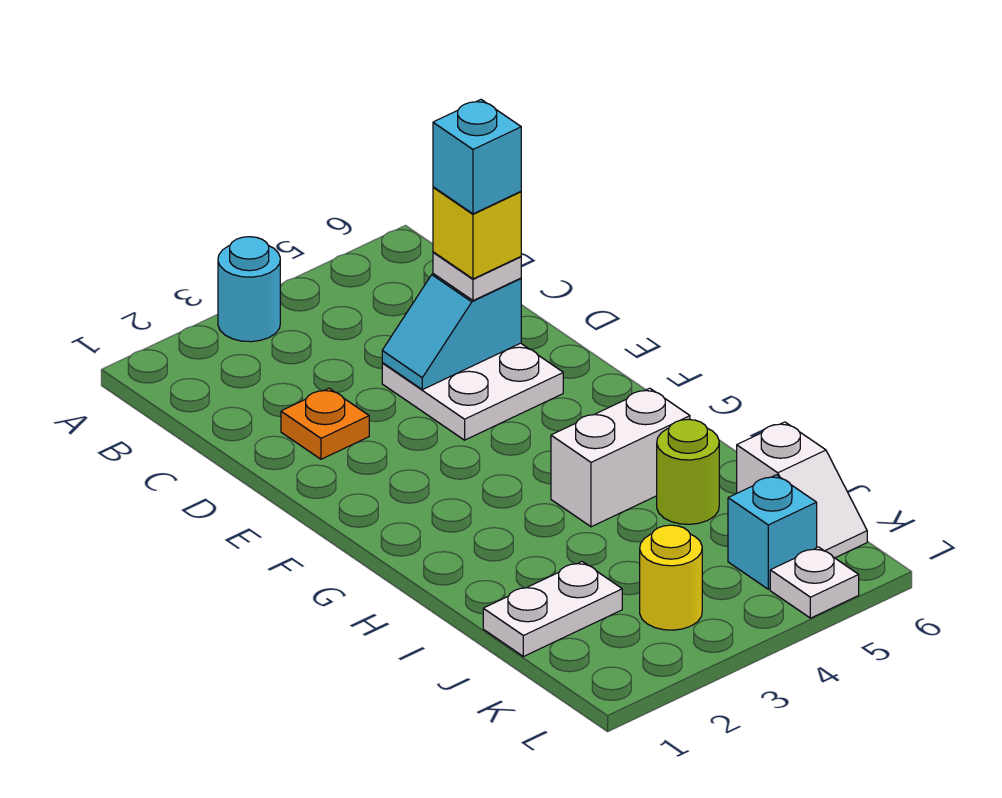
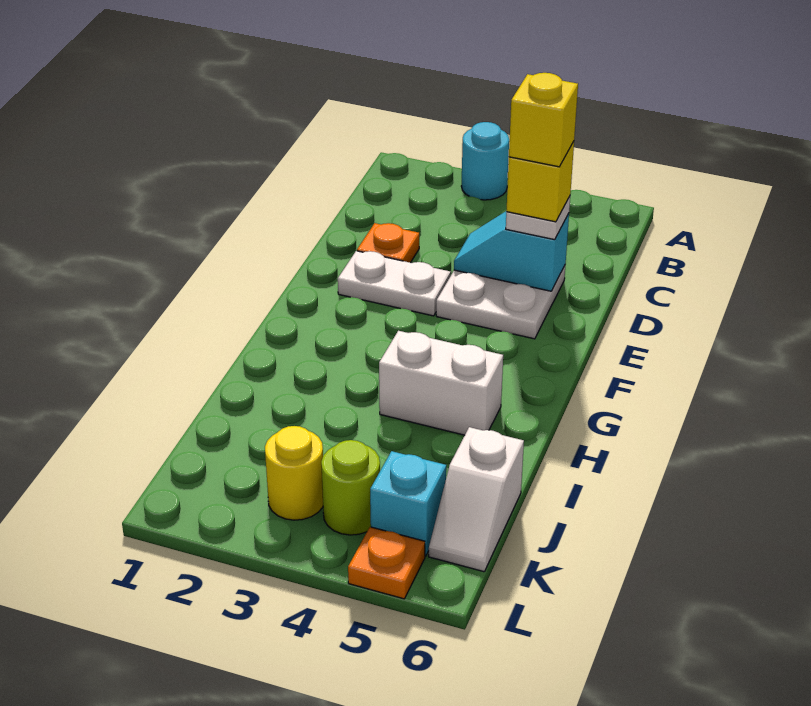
cyan 1x1 brick [433,100,521,214] -> yellow 1x1 brick [509,73,578,167]
lime 1x1 round brick [657,419,719,524] -> lime 1x1 round brick moved to [321,440,380,535]
white 1x2 plate [483,562,622,656] -> white 1x2 plate moved to [338,251,451,316]
white 1x1 plate [770,547,859,618] -> orange 1x1 plate [348,527,425,599]

